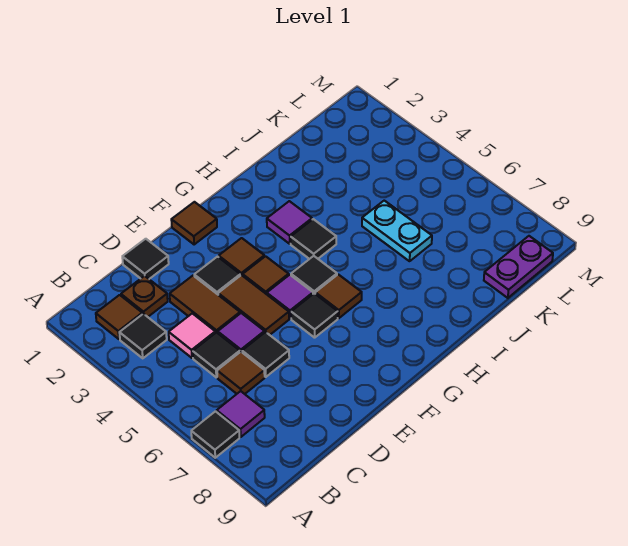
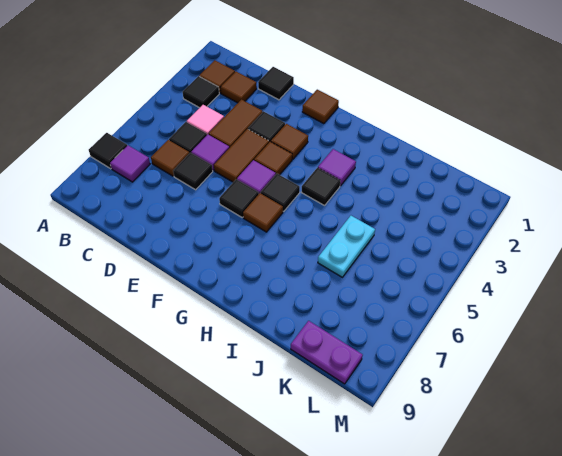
brown 1x1 plate [121,276,168,317] -> brown 1x1 tile [221,72,257,103]

